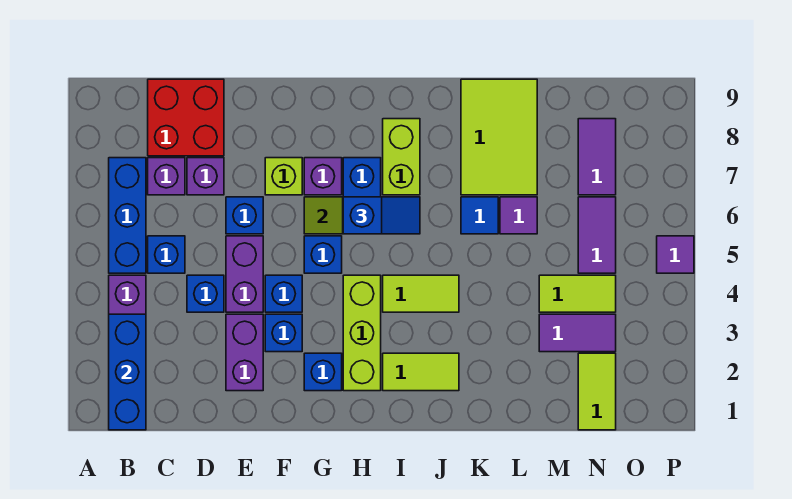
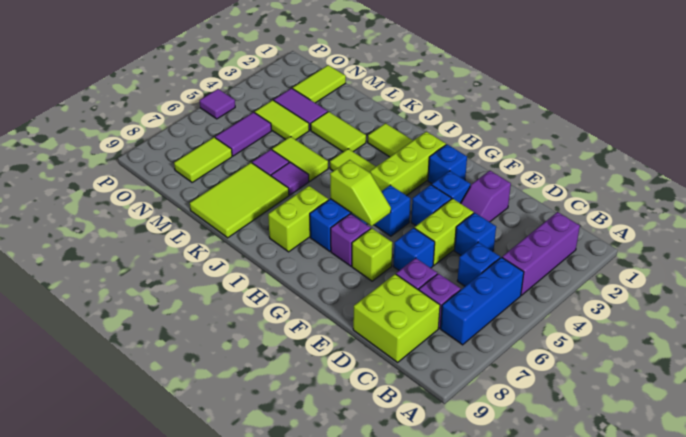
blue 1x3 brick [109,314,146,430] -> none
red 2x2 brick [148,79,224,156] -> lime 2x2 brick [353,274,440,362]
purple 1x2 brick [226,314,263,391] -> purple 1x2 slope [460,171,511,222]
purple 1x2 brick [226,236,263,312] -> lime 1x2 brick [414,198,474,265]
blue 1x2 slope [343,197,420,234] -> none
none -> lime 1x2 tile [311,112,366,152]
none -> lime 1x2 tile [272,137,328,181]
blue 1x1 tile [461,197,498,234] -> purple 1x1 tile [271,162,309,195]
purple 1x2 tile [578,119,616,195] -> lime 1x2 tile [174,137,232,183]

